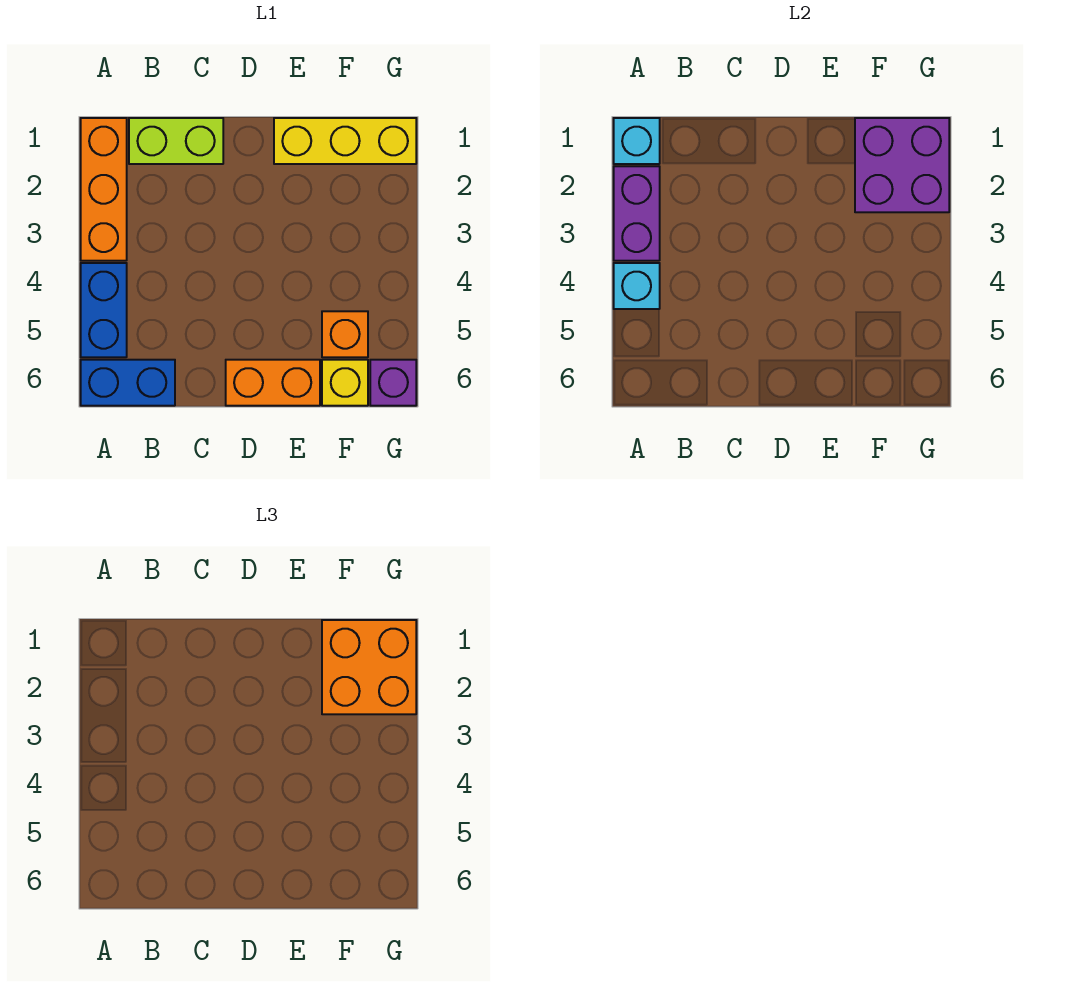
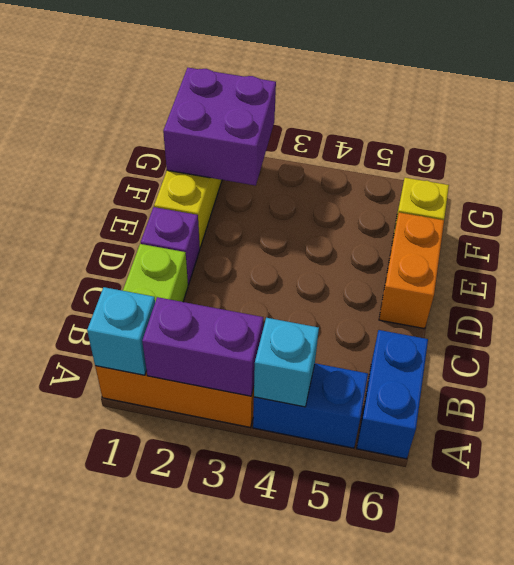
orange 2x2 brick [322,620,416,714] -> none
orange 1x1 brick [322,311,368,357] -> none
purple 1x1 brick [370,360,416,406] -> purple 1x1 brick moved to [141,207,200,285]

